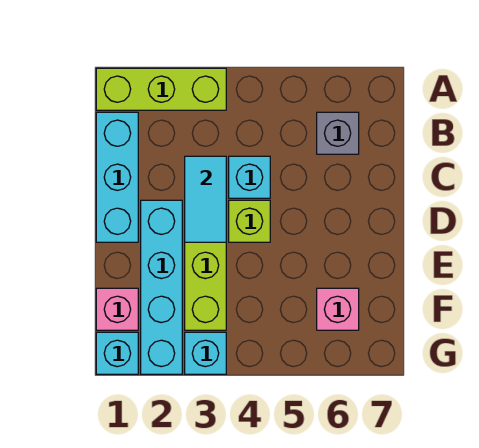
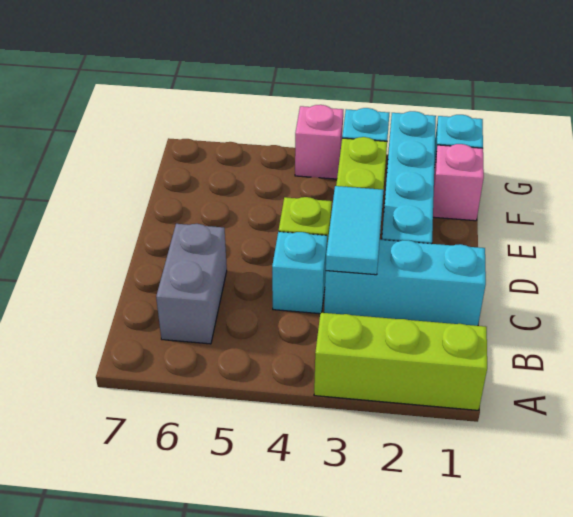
cyan 1x3 brick [96,112,138,242] -> cyan 1x3 brick turned to [324,240,486,326]
grey 1x1 brick [317,112,359,154] -> grey 1x2 brick [156,224,227,344]
pink 1x1 brick [317,288,359,330] -> pink 1x1 brick moved to [295,105,343,179]

